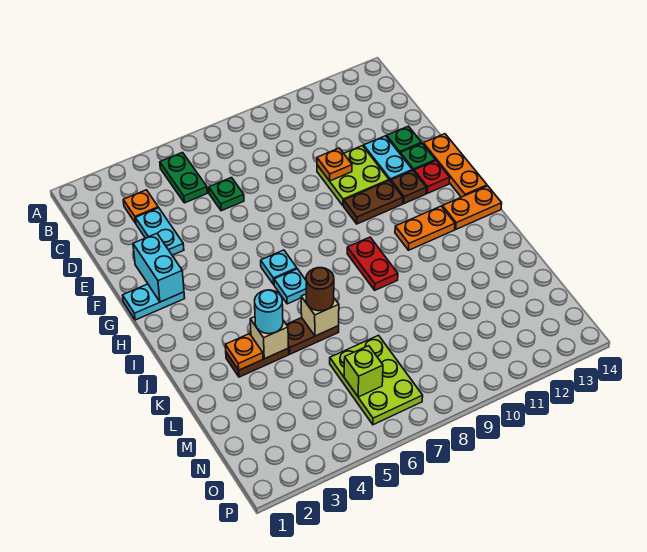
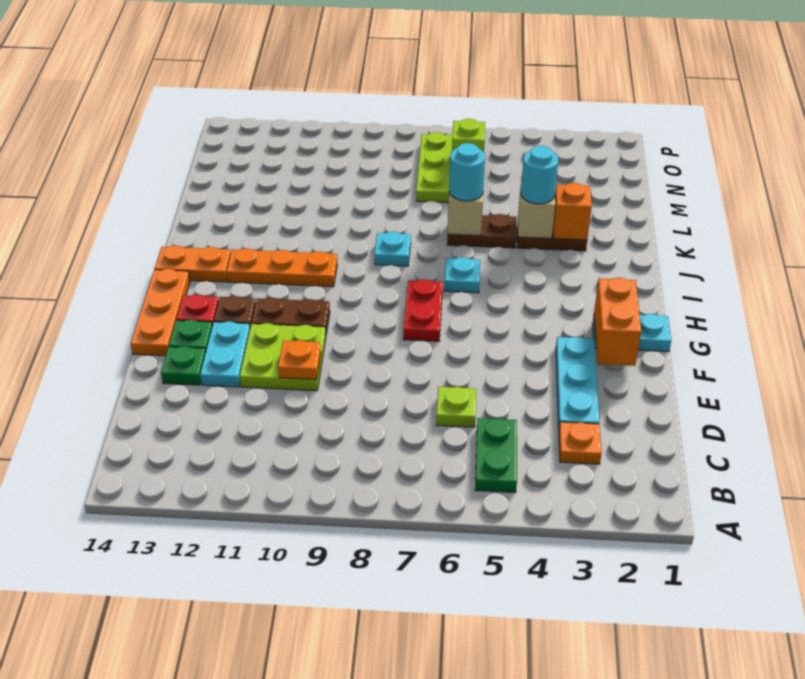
cyan 1x2 plate [136,208,184,255] -> cyan 1x3 plate [556,337,599,426]
green 1x1 plate [209,178,244,211] -> lime 1x1 plate [436,387,476,427]
cyan 1x2 brick [133,233,184,302] -> orange 1x2 brick [594,278,641,366]
cyan 1x1 plate [261,250,297,284] -> cyan 1x1 plate moved to [374,232,411,266]
red 1x2 plate [347,237,398,290] -> red 1x2 plate moved to [403,279,443,341]
orange 1x2 plate [395,206,455,250] -> orange 1x3 plate [227,248,337,287]
orange 1x1 plate [225,334,263,370] -> orange 1x1 brick [553,183,592,240]
brown 1x1 round brick [306,268,334,311] -> cyan 1x1 round brick [449,143,485,201]

